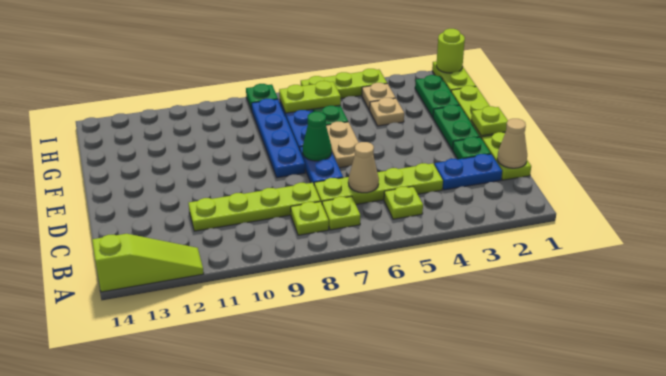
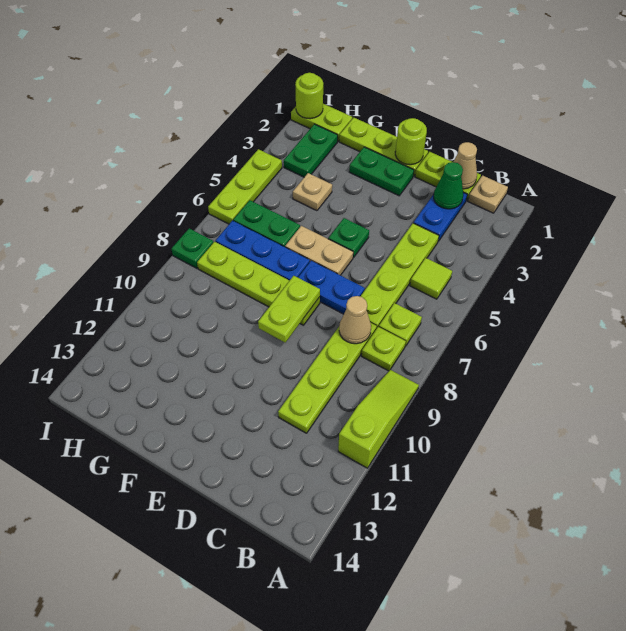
lime 1x3 slope [92,234,204,292] -> lime 1x3 slope moved to [338,370,419,468]
lime 1x1 plate [384,187,423,219] -> lime 1x1 tile [410,258,452,299]
tan 1x1 cone [348,142,379,193] -> tan 1x1 cone moved to [339,296,371,344]
green 1x1 plate [453,137,491,159] -> green 1x1 plate moved to [328,218,369,258]
lime 1x1 plate [471,106,508,136] -> lime 1x1 round brick [395,118,427,165]
green 1x1 cone [303,112,332,161] -> green 1x1 cone moved to [434,162,463,209]
blue 1x4 plate [252,99,305,178] -> lime 1x4 plate [197,242,320,325]
green 1x2 plate [415,75,459,117] -> green 1x2 plate turned to [284,124,338,177]
tan 1x1 plate [362,83,395,110] -> tan 1x1 plate moved to [468,176,508,213]
lime 1x2 plate [279,81,341,113] -> lime 1x2 plate moved to [258,276,320,342]

